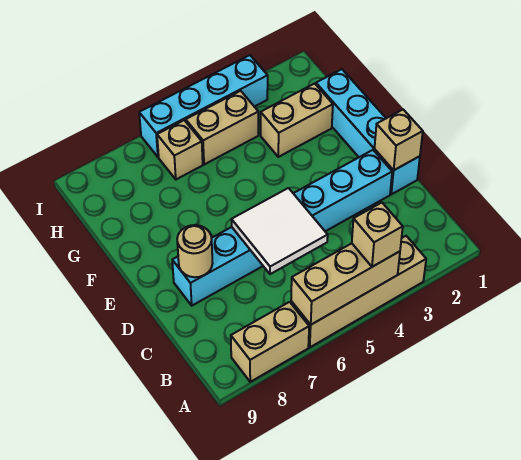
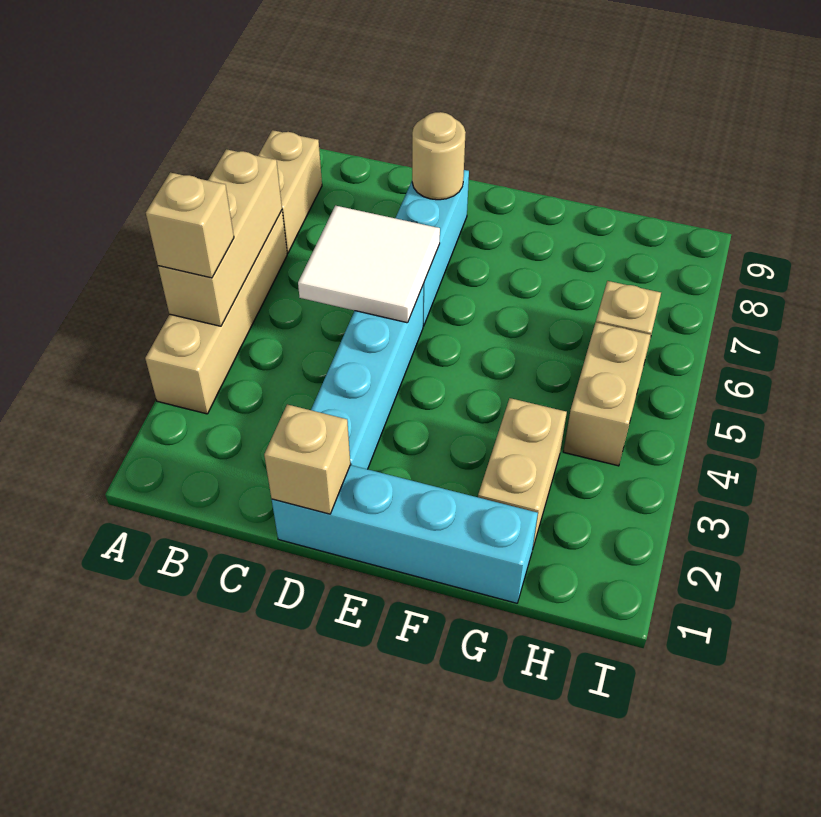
cyan 1x4 brick [139,55,268,157] -> none

